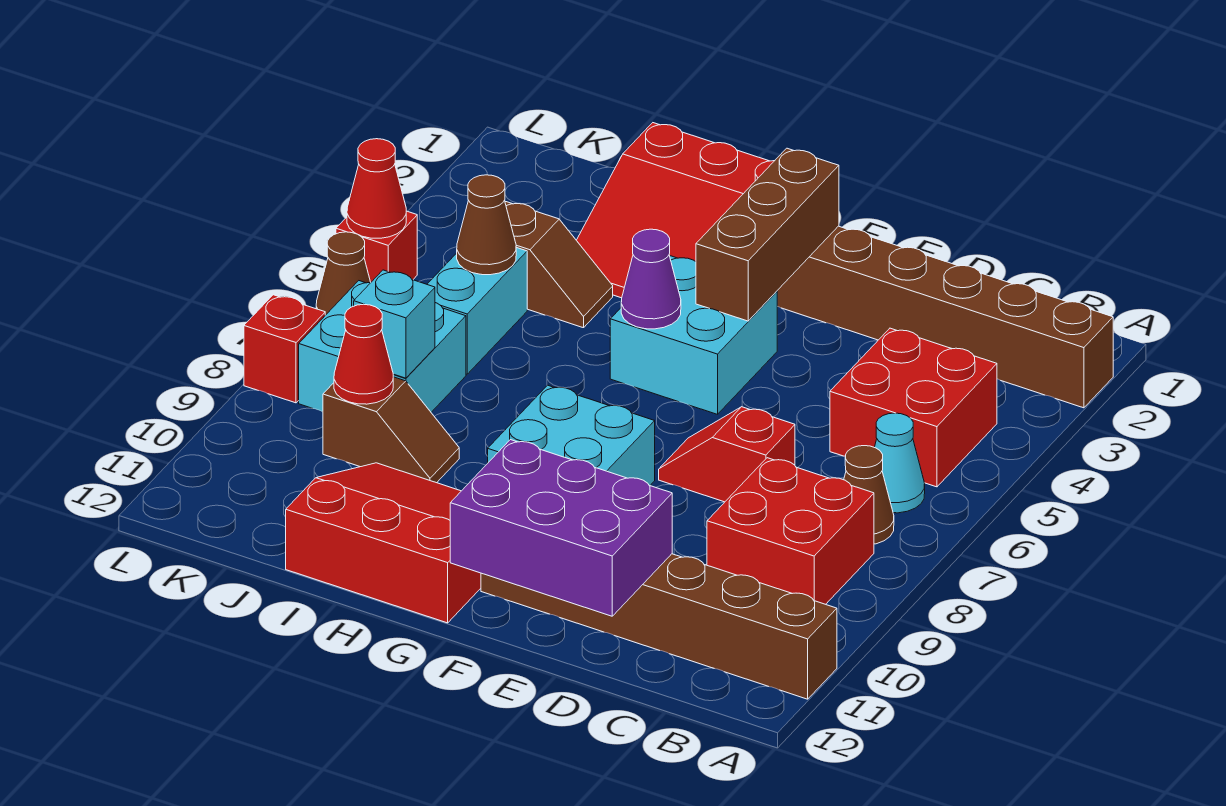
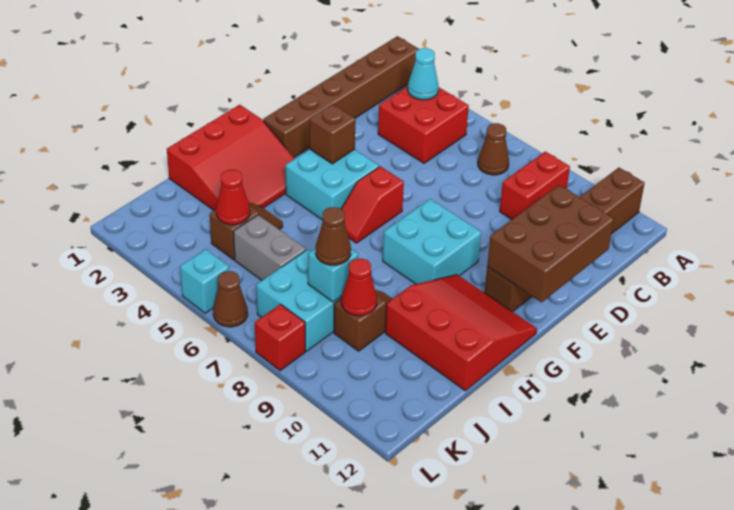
cyan 1x1 cone [874,413,925,513] -> cyan 1x1 cone moved to [408,48,439,100]
red 2x2 brick [707,458,874,604] -> red 1x2 brick [500,152,570,219]
red 1x2 slope [659,407,795,502] -> red 1x2 slope moved to [341,166,404,243]
purple 2x3 brick [450,440,672,616] -> brown 2x3 brick [487,185,614,302]
brown 1x3 brick [696,148,839,321] -> brown 1x1 brick [310,104,355,164]
purple 1x1 cone [621,229,681,329] -> none
red 3x3 slope [286,463,481,623] -> red 3x3 slope turned to [385,274,537,391]
cyan 1x2 brick [427,247,527,374] -> grey 1x2 brick [233,215,306,280]
brown 1x1 cone [457,175,516,275] -> brown 1x1 cone moved to [316,207,351,265]
red 1x1 brick [336,211,417,282] -> cyan 1x1 brick [180,249,229,313]
red 1x1 cone [347,139,406,238] -> red 1x1 cone moved to [216,170,250,225]

